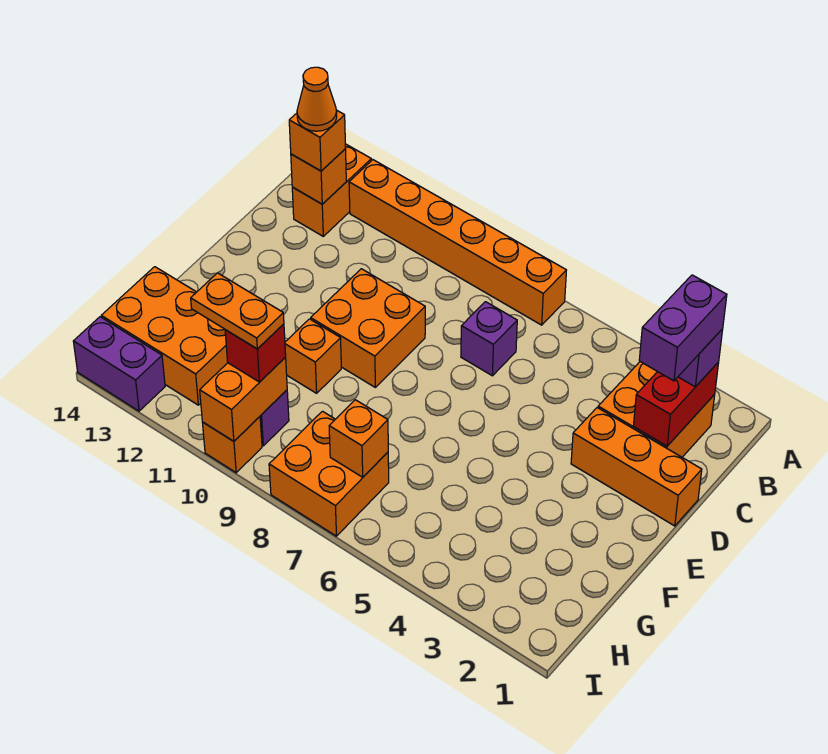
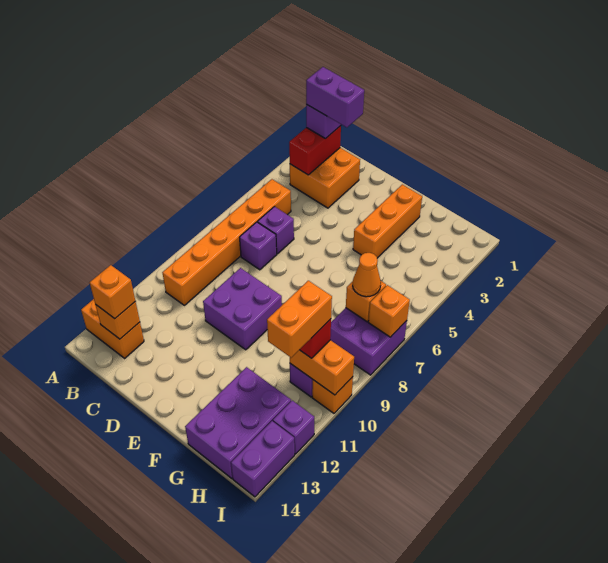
orange 1x6 brick [349,160,567,325] -> orange 1x6 brick moved to [162,179,291,305]
red 1x2 brick [633,362,719,446] -> red 1x2 brick turned to [289,126,341,175]
orange 1x1 cone [297,67,337,131] -> orange 1x1 cone moved to [353,253,381,297]
none -> purple 1x1 brick [258,207,294,254]
orange 1x3 brick [571,408,702,526] -> orange 1x3 brick moved to [353,184,422,258]
orange 2x2 brick [311,269,425,387] -> purple 2x2 brick [203,268,282,350]
orange 1x1 brick [285,319,341,393] -> orange 1x1 brick moved to [368,285,410,337]
orange 2x3 brick [101,267,228,405] -> purple 2x3 brick [185,367,291,479]
orange 2x2 brick [269,411,389,536] -> purple 2x2 brick [330,308,407,375]
orange 1x2 plate [191,273,284,349] -> orange 1x2 brick [267,281,332,358]
none -> purple 1x1 brick [273,401,314,454]

